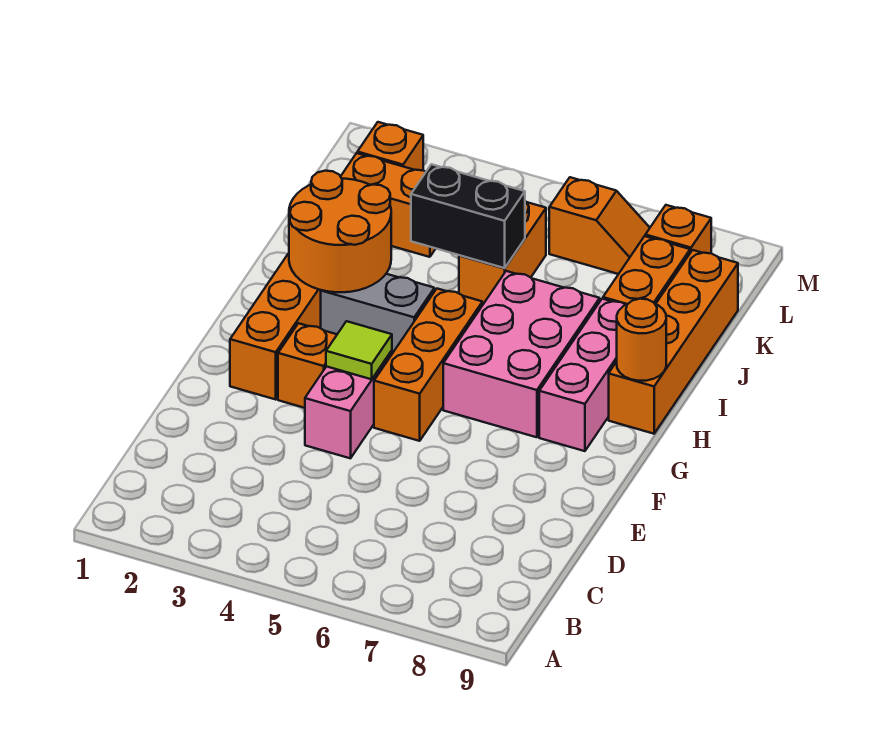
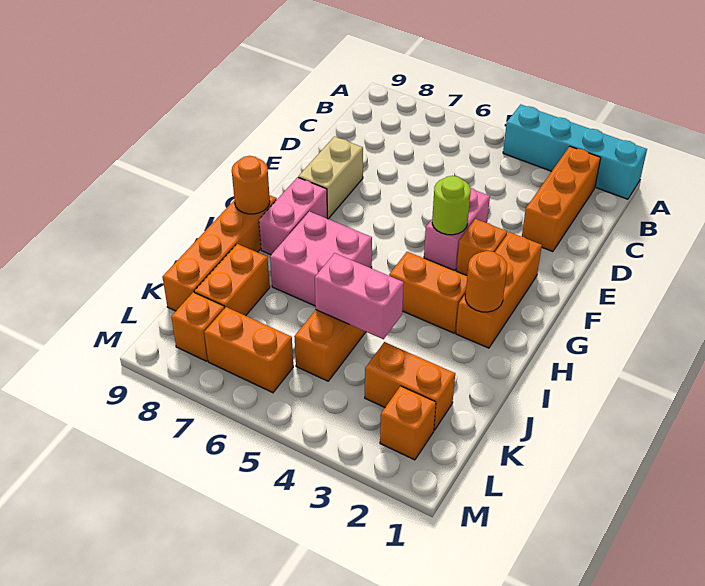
none -> cyan 1x4 brick [503,104,647,199]
none -> tan 1x2 brick [298,137,363,219]
lime 1x1 tile [326,321,392,379] -> lime 1x1 round brick [432,176,471,235]
orange 1x3 brick [374,289,482,441] -> orange 1x3 brick moved to [522,146,601,252]
pink 2x3 brick [443,271,600,437] -> pink 2x2 brick [270,211,372,306]
pink 1x3 brick [539,299,625,451] -> pink 1x2 brick [259,177,327,255]
orange 2x2 round brick [289,171,391,292] -> orange 1x1 round brick [465,251,507,312]
grey 1x2 brick [321,274,434,354] -> orange 1x2 brick [389,252,467,333]
black 1x2 brick [411,164,525,268] -> pink 1x2 brick [315,253,404,339]
orange 1x2 slope [549,177,650,274] -> orange 1x2 brick [204,307,293,393]

